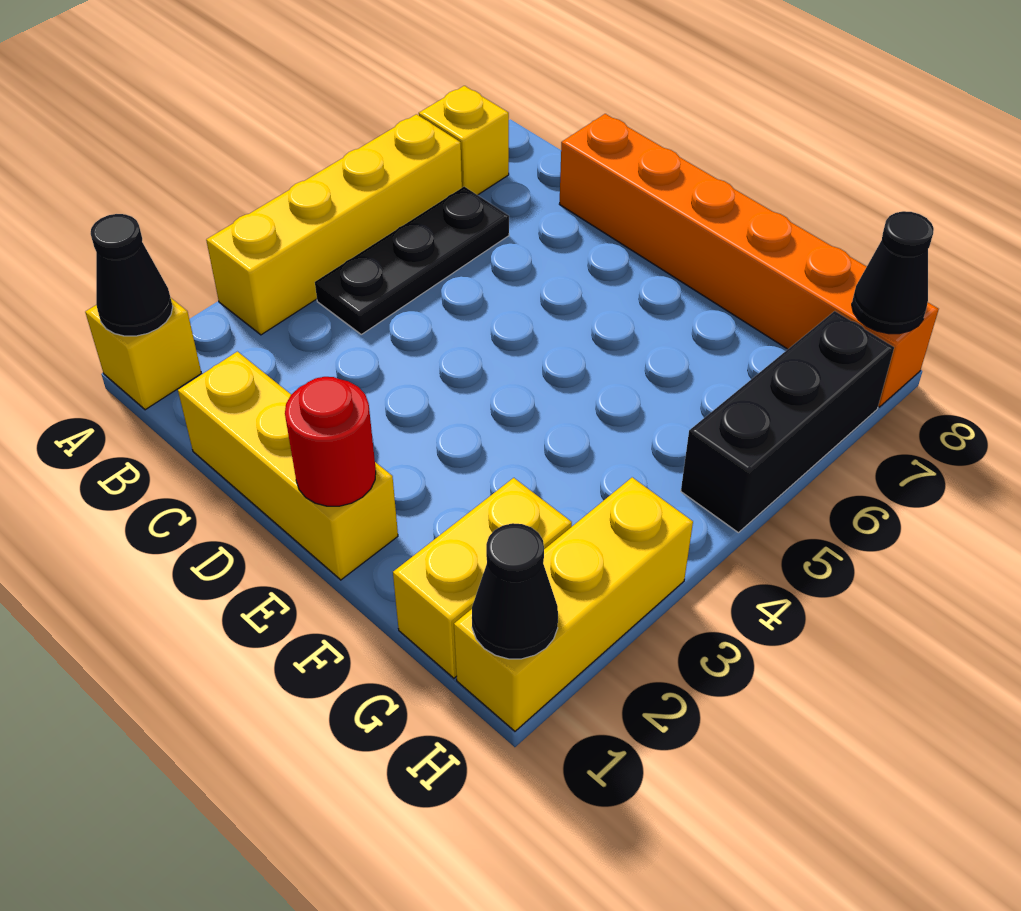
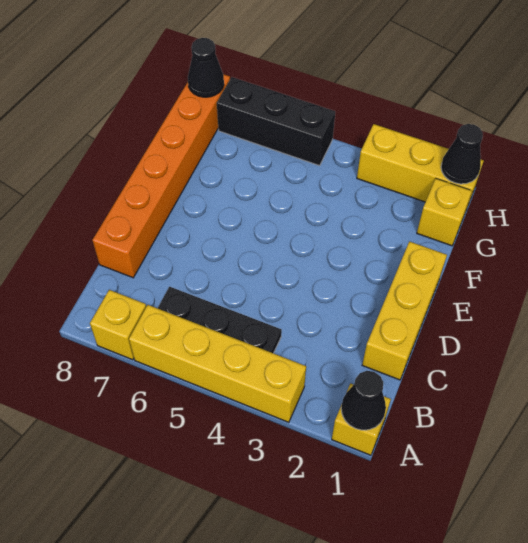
red 1x1 round brick [285,377,376,506] -> none
yellow 1x2 brick [393,478,572,678] -> yellow 1x1 brick [417,178,472,246]

